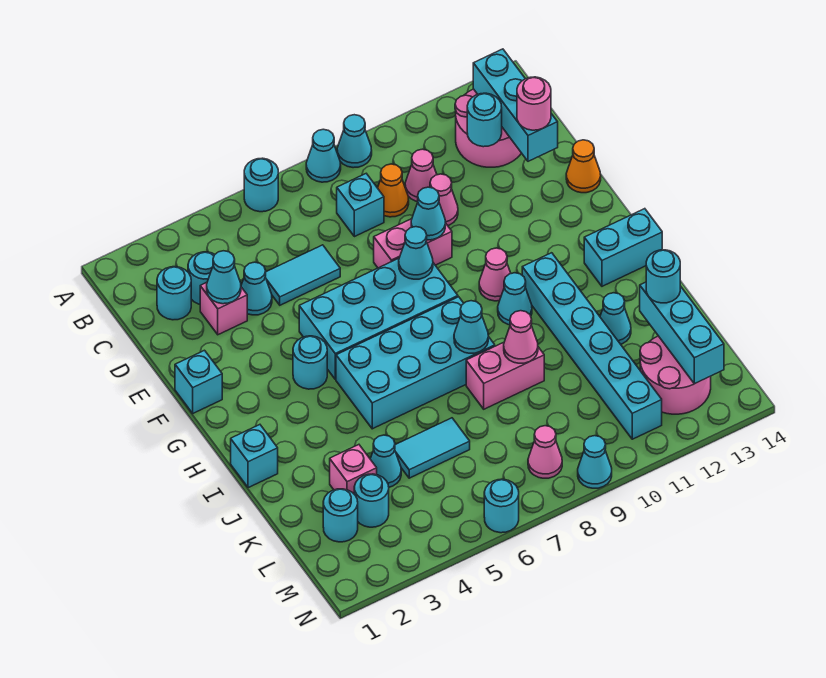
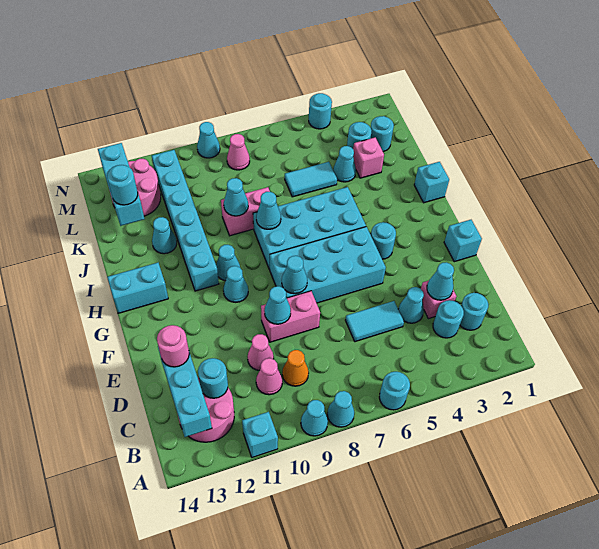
cyan 1x1 brick [337,174,384,237] -> cyan 1x1 brick moved to [242,412,278,457]
orange 1x1 cone [566,140,601,193] -> none
pink 1x1 cone [479,248,511,301] -> cyan 1x1 cone [223,266,248,302]
pink 1x1 cone [504,311,538,363] -> cyan 1x1 cone [224,178,248,216]
cyan 1x1 round brick [484,479,519,533] -> cyan 1x1 round brick moved to [309,93,332,129]

